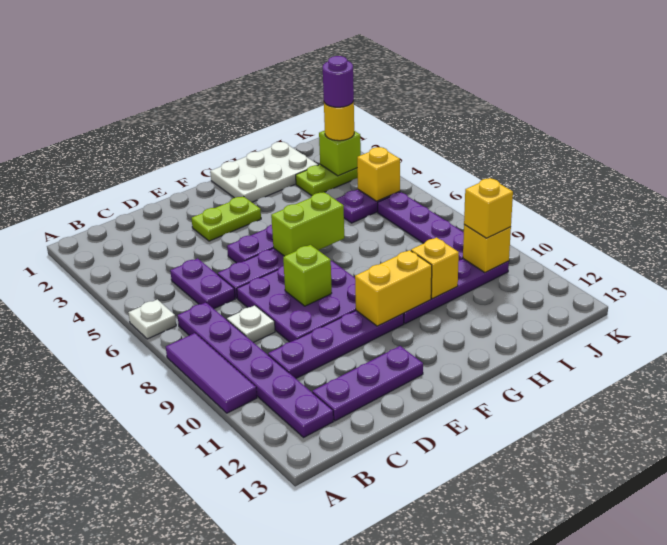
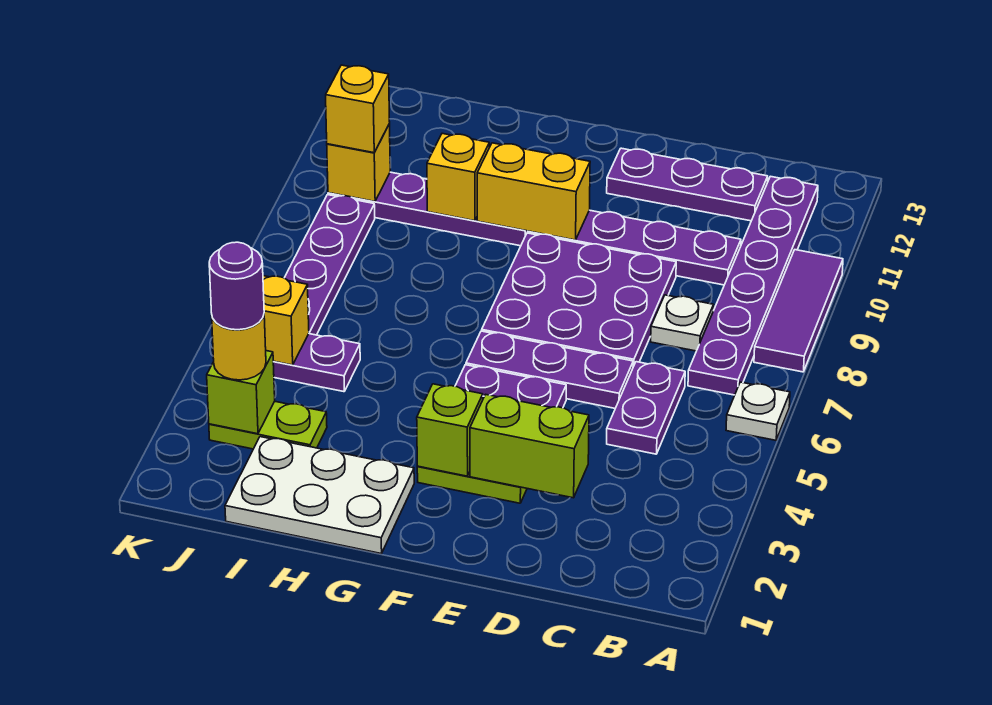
lime 1x1 brick [283,245,332,306] -> lime 1x1 brick moved to [417,384,483,476]
lime 1x2 brick [271,192,344,256] -> lime 1x2 brick moved to [470,394,589,498]

